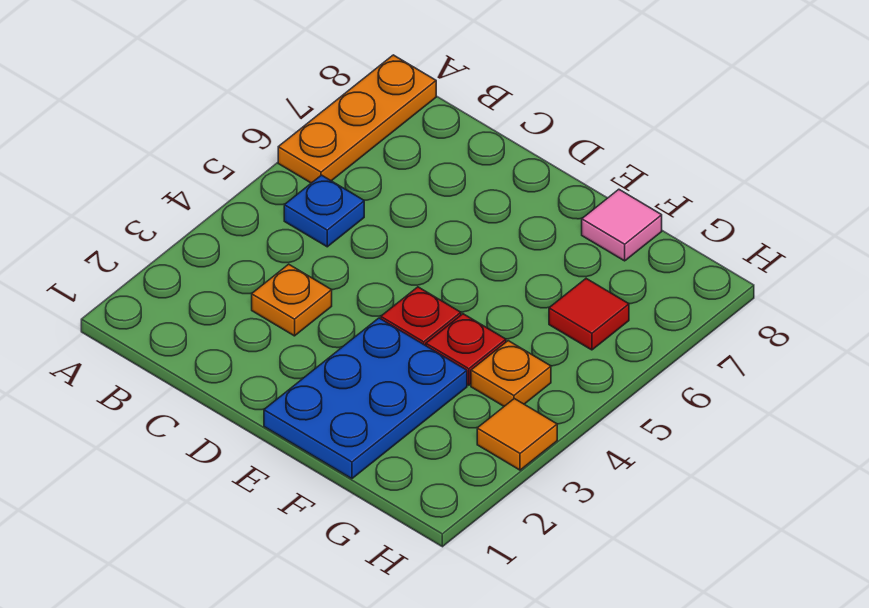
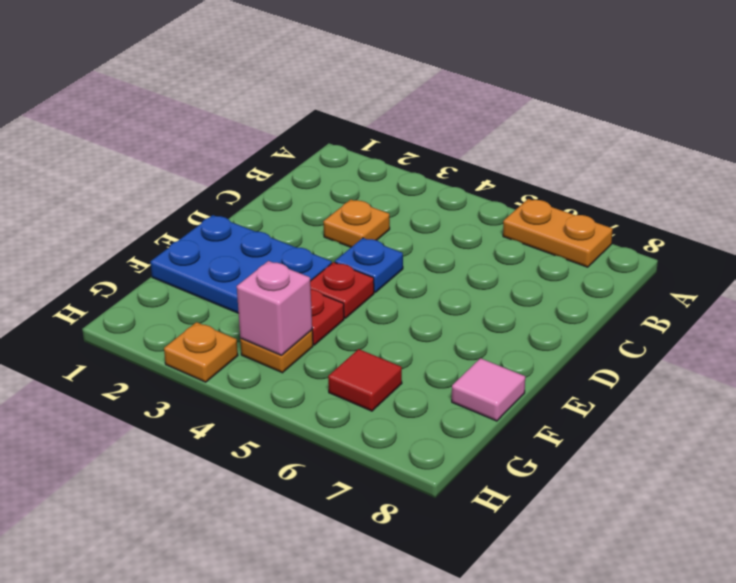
orange 1x3 plate [278,55,436,183] -> orange 1x2 plate [503,199,613,267]
blue 1x1 plate [284,175,364,247] -> blue 1x1 plate moved to [335,238,403,292]
none -> pink 1x1 brick [237,261,312,355]
orange 1x1 tile [477,399,557,470] -> orange 1x1 plate [164,322,238,382]

